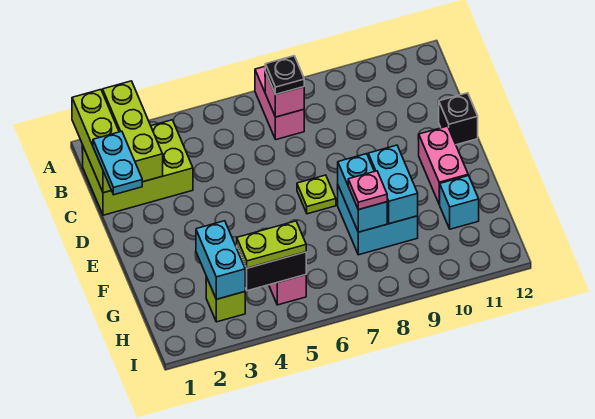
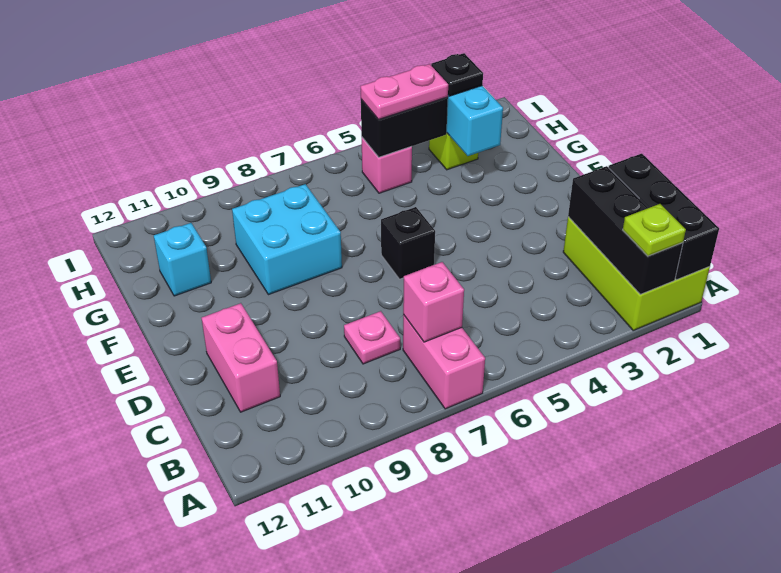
lime 1x3 brick [72,90,119,193] -> black 1x3 brick [608,154,719,280]
lime 1x3 brick [103,81,163,182] -> black 1x3 brick [568,166,683,294]
lime 2x3 brick [83,120,193,215] -> lime 2x3 brick turned to [563,217,710,330]
black 1x1 plate [265,56,304,95] -> black 1x1 plate moved to [431,53,483,96]
cyan 1x2 plate [93,131,142,195] -> none
black 1x1 brick [438,93,478,145] -> black 1x1 brick moved to [381,207,435,279]
lime 1x1 plate [297,175,336,214] -> lime 1x1 plate moved to [623,204,686,256]
pink 1x2 brick [419,126,468,204] -> pink 1x2 brick moved to [202,303,280,412]
cyan 1x2 brick [338,154,387,232] -> none
cyan 1x2 brick [368,145,418,224] -> none
pink 1x1 plate [348,171,387,210] -> pink 1x1 plate moved to [344,311,400,364]
lime 1x2 plate [237,221,306,268] -> pink 1x2 plate [360,64,448,120]

